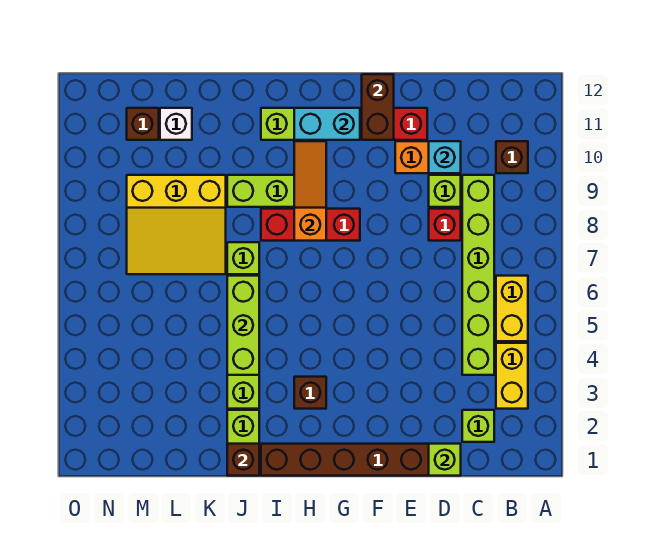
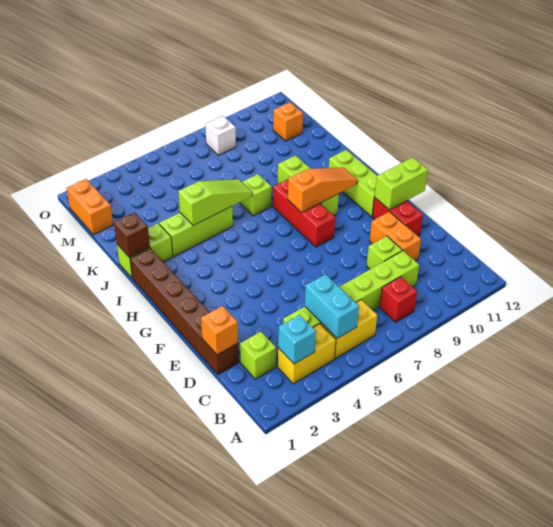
brown 1x1 brick [496,141,528,173] -> none
lime 1x1 brick [429,444,461,476] -> orange 1x1 brick [201,306,238,355]
red 1x1 brick [429,209,461,241] -> red 1x1 brick moved to [380,277,417,322]
cyan 1x1 brick [429,141,461,173] -> cyan 1x1 brick moved to [278,315,316,364]
brown 1x2 brick [362,74,394,140] -> lime 1x2 brick [375,157,428,210]
cyan 1x2 brick [294,108,360,140] -> cyan 1x2 brick moved to [305,274,359,338]
brown 1x1 brick [294,377,326,409] -> none
lime 1x3 brick [227,276,259,375] -> lime 1x3 slope [178,179,252,225]
yellow 3x3 slope [127,175,226,274] -> none
white 1x1 brick [160,108,192,140] -> white 1x1 brick moved to [205,116,236,155]
none -> orange 1x2 brick [66,179,113,235]
brown 1x1 brick [127,108,159,140] -> orange 1x1 brick [273,102,303,141]

